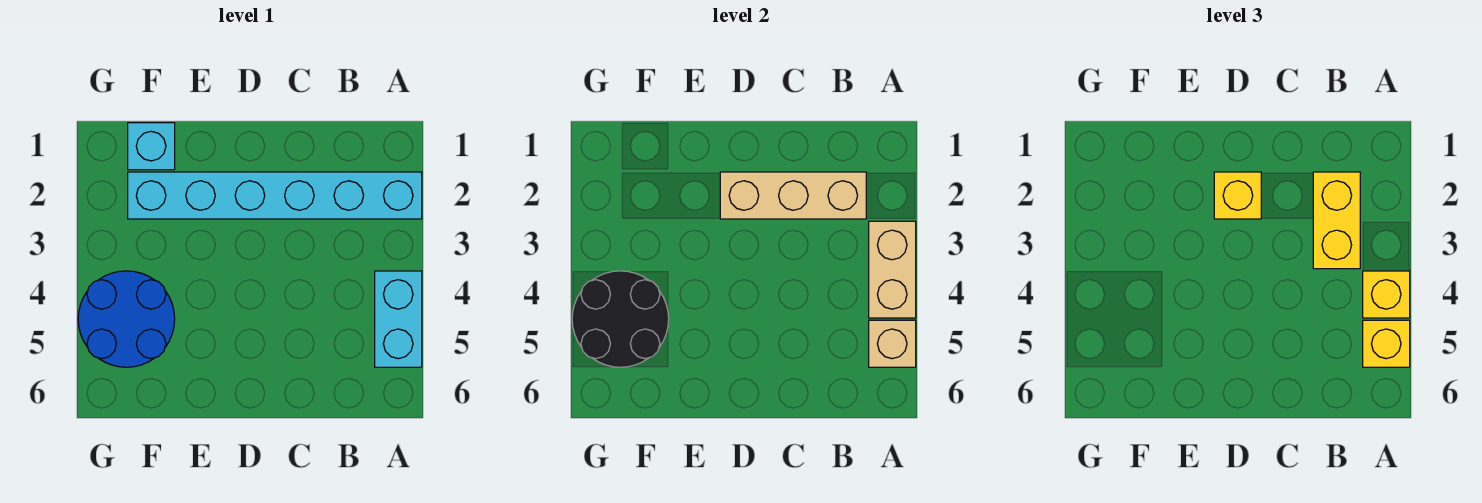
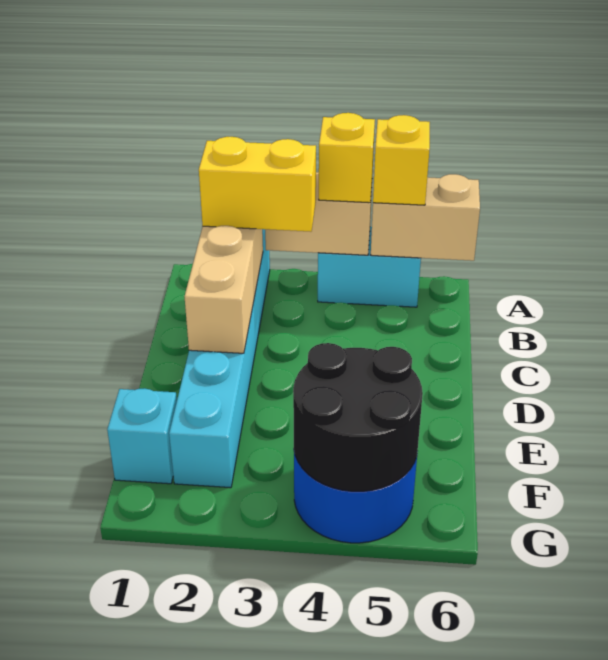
tan 1x1 brick [869,320,916,367] -> tan 1x2 brick [371,174,480,261]
yellow 1x1 brick [1214,172,1261,219] -> none

